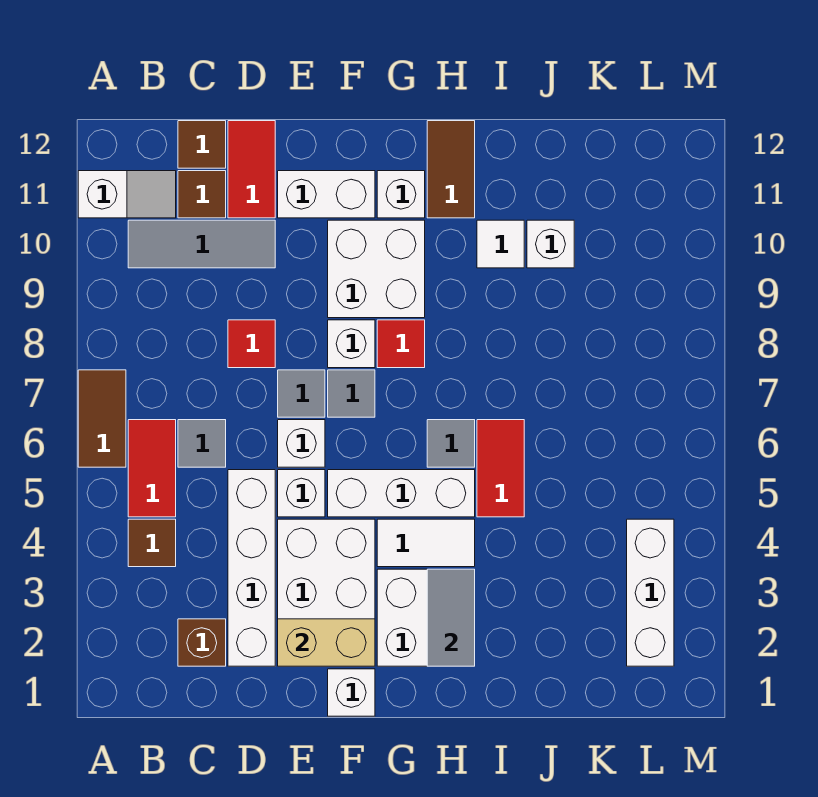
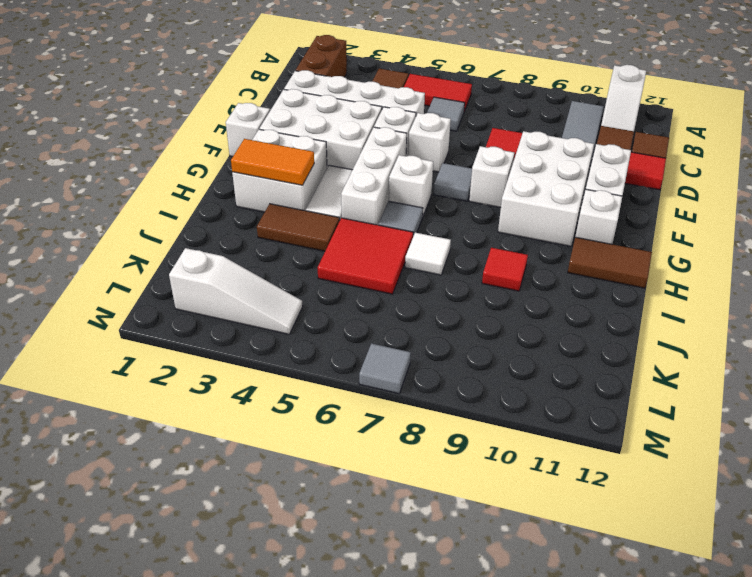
brown 1x2 tile [78,370,126,467] -> brown 1x2 tile moved to [257,204,340,251]
brown 1x1 brick [178,619,226,666] -> brown 1x2 brick [296,35,347,77]
tan 1x2 brick [278,619,375,666] -> none
grey 1x1 tile [278,370,325,417] -> grey 1x1 tile moved to [359,343,411,394]
white 2x2 brick [328,220,425,318] -> white 2x3 brick [498,131,594,246]
red 1x1 tile [377,320,425,368] -> red 1x1 tile moved to [482,248,528,291]
grey 1x2 tile [427,569,475,666] -> orange 1x2 tile [231,139,314,185]
red 1x2 tile [477,420,524,517] -> red 2x2 tile [318,218,413,294]
white 1x1 tile [477,220,524,268] -> white 1x1 tile moved to [405,233,451,275]
white 1x1 brick [527,220,574,268] -> white 1x1 brick moved to [389,155,433,217]
white 1x3 brick [627,519,674,666] -> white 1x3 slope [169,248,303,334]

